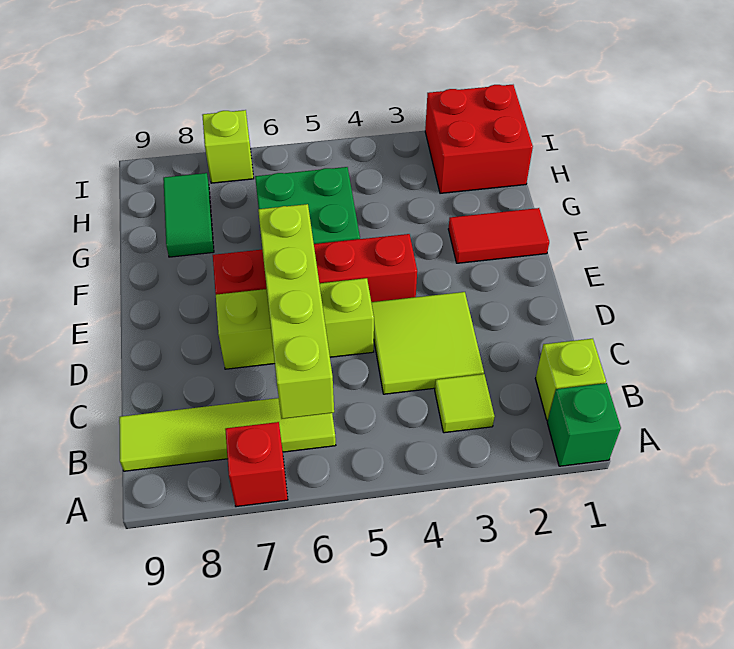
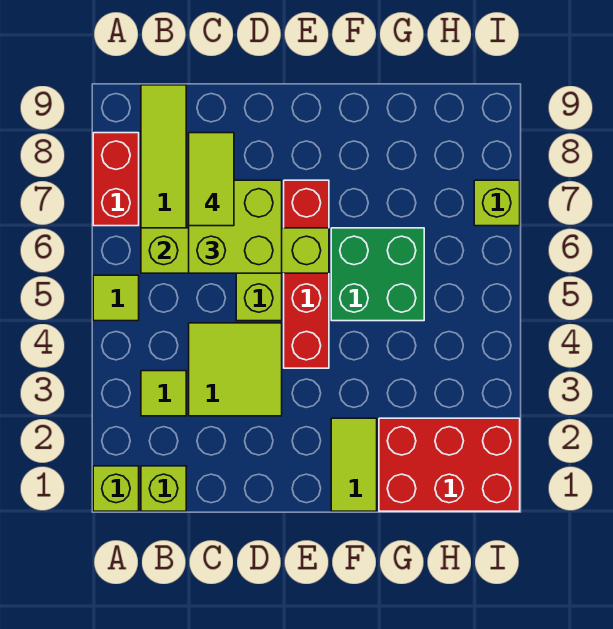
green 1x1 brick [547,383,621,466] -> lime 1x1 brick [93,466,139,511]
none -> lime 1x1 tile [93,275,139,321]
red 1x1 brick [225,422,288,507] -> red 1x2 brick [93,133,139,226]
none -> lime 2x2 brick [189,180,282,273]
none -> lime 1x2 tile [189,133,234,226]
red 1x2 tile [448,208,549,263] -> lime 1x2 tile [331,418,377,511]
green 1x2 tile [163,173,214,257] -> none
red 2x2 brick [425,85,533,193] -> red 2x3 brick [379,418,520,511]

